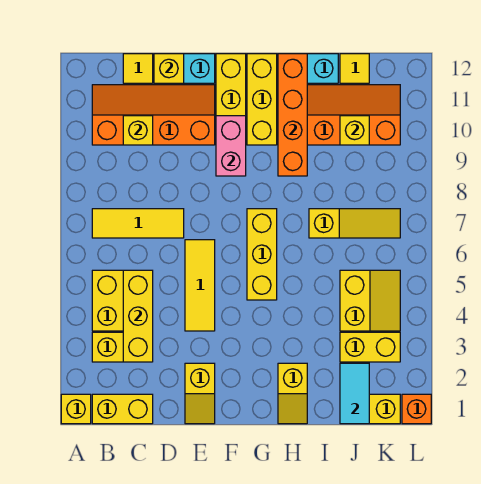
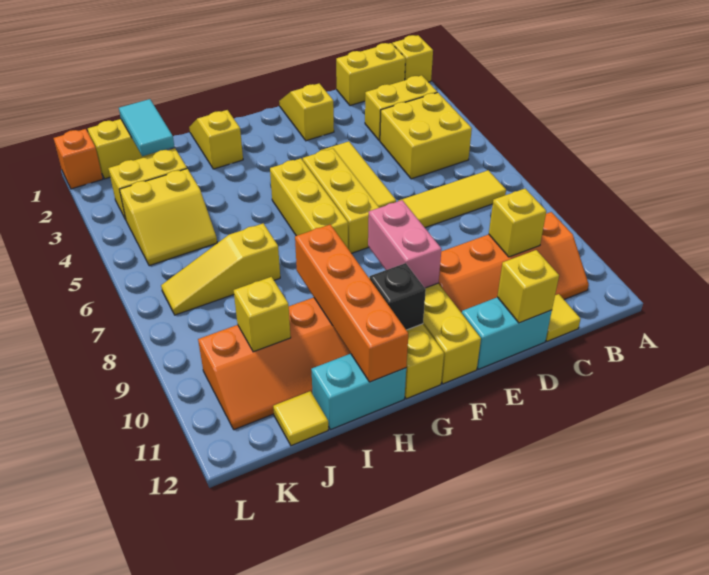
yellow 1x3 brick [123,270,153,362] -> yellow 1x3 brick moved to [303,148,379,253]
none -> black 1x1 brick [369,263,426,330]
yellow 2x2 slope [340,270,400,331] -> yellow 2x2 slope turned to [119,169,217,266]

